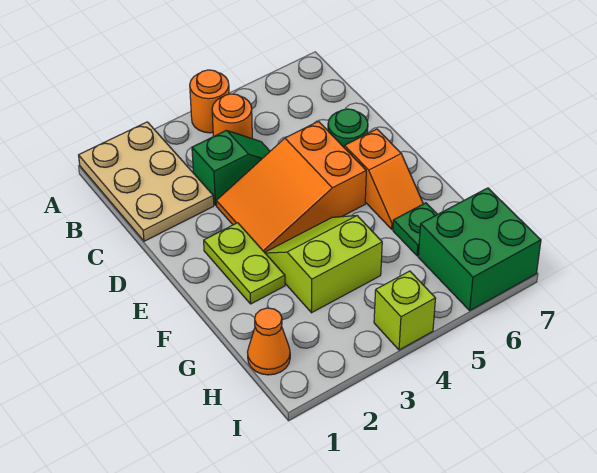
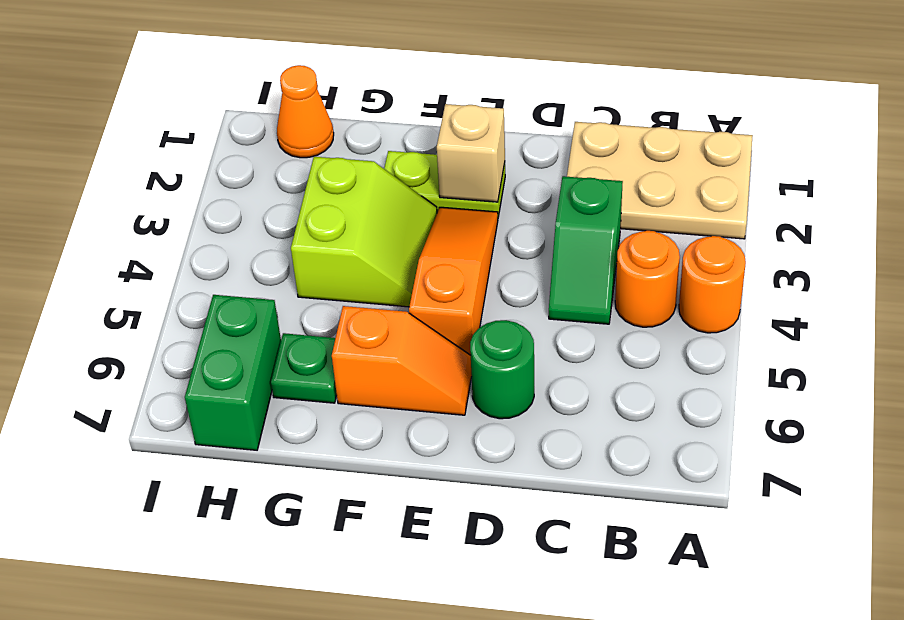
orange 2x3 slope [216,122,366,252] -> orange 1x3 slope [409,207,498,355]
none -> tan 1x1 brick [437,104,505,202]
orange 1x2 slope [344,129,423,229] -> orange 1x2 slope turned to [332,306,472,415]
green 2x2 brick [418,188,541,310] -> green 1x2 brick [185,295,281,450]
lime 1x1 brick [374,271,436,350] -> none

